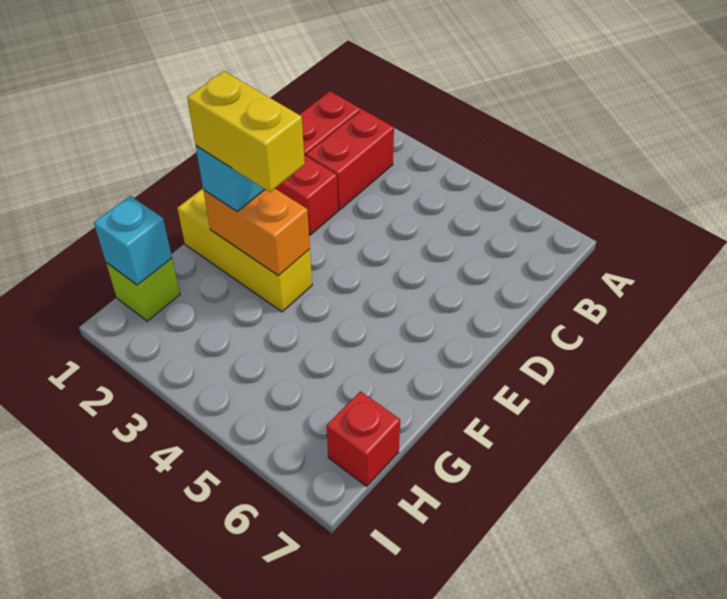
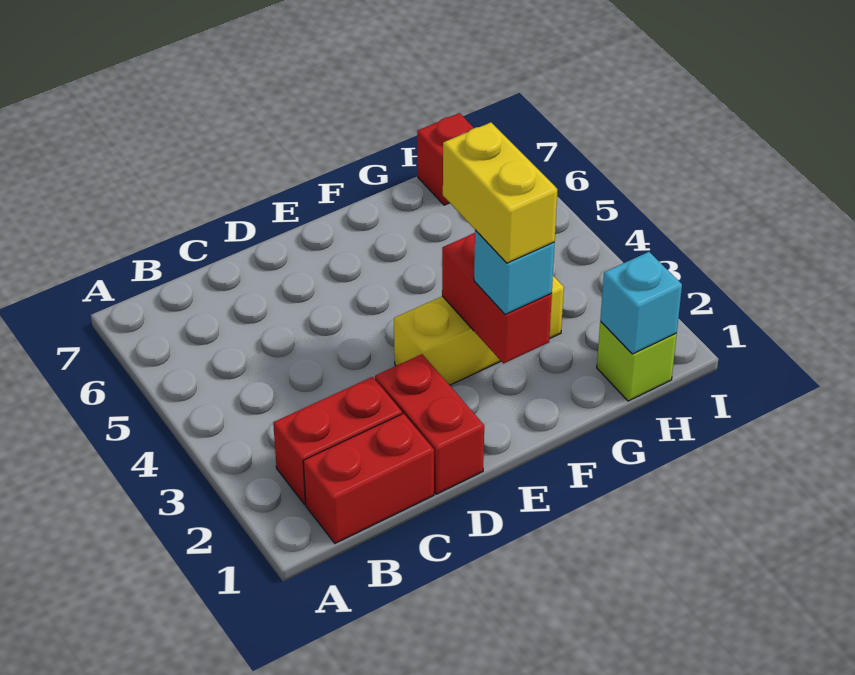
yellow 1x3 brick [177,189,312,312] -> yellow 1x3 brick turned to [394,276,564,385]
orange 1x2 brick [203,189,310,276] -> red 1x2 brick [442,233,552,364]

